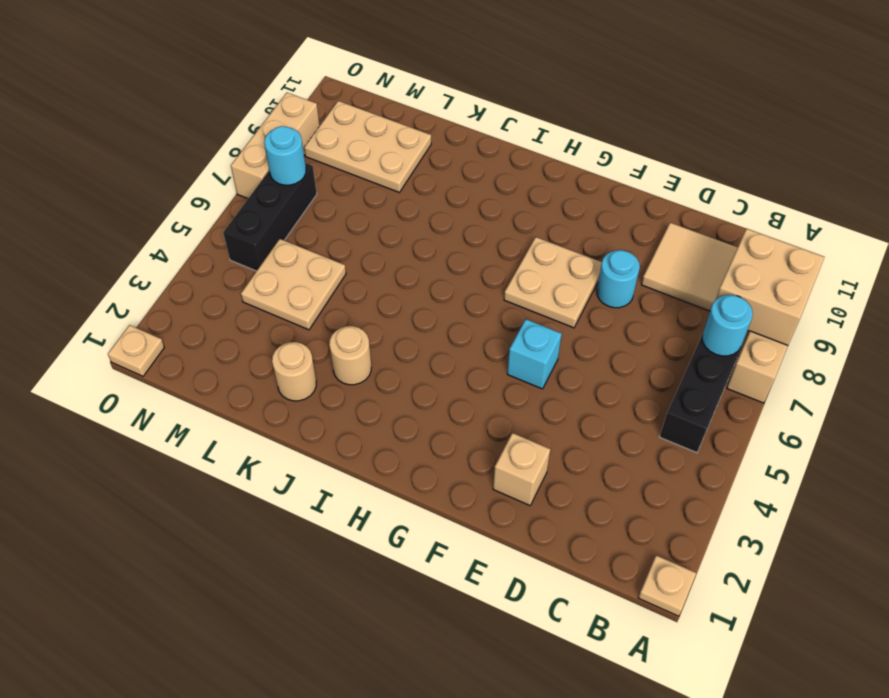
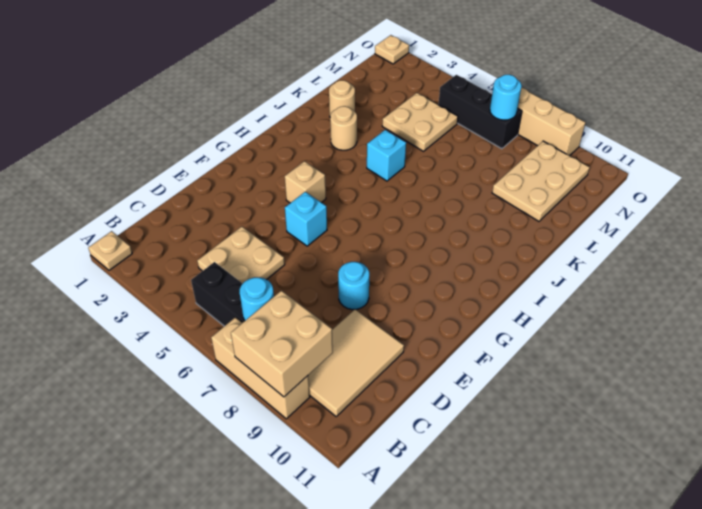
tan 1x1 brick [493,433,550,505] -> tan 1x1 brick moved to [285,161,326,203]
tan 2x2 plate [504,237,602,328] -> tan 2x2 plate moved to [197,227,285,283]
none -> cyan 1x1 brick [367,130,406,181]

